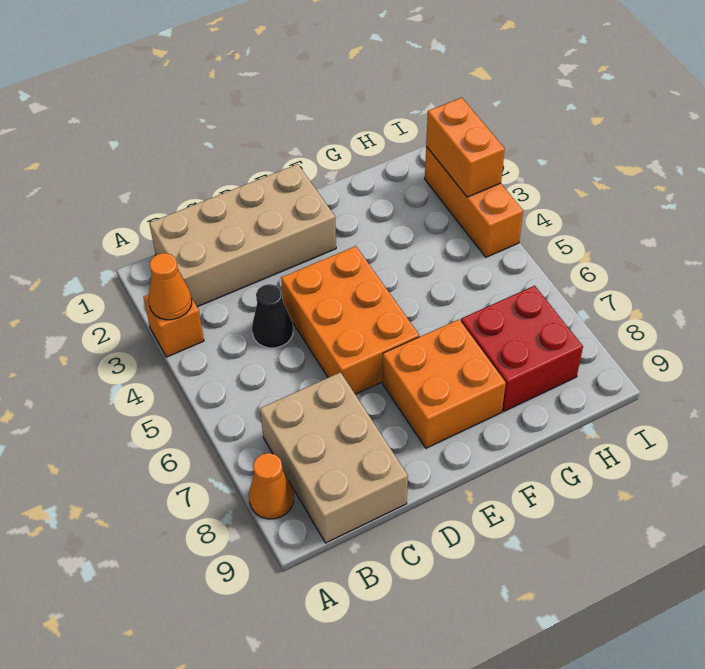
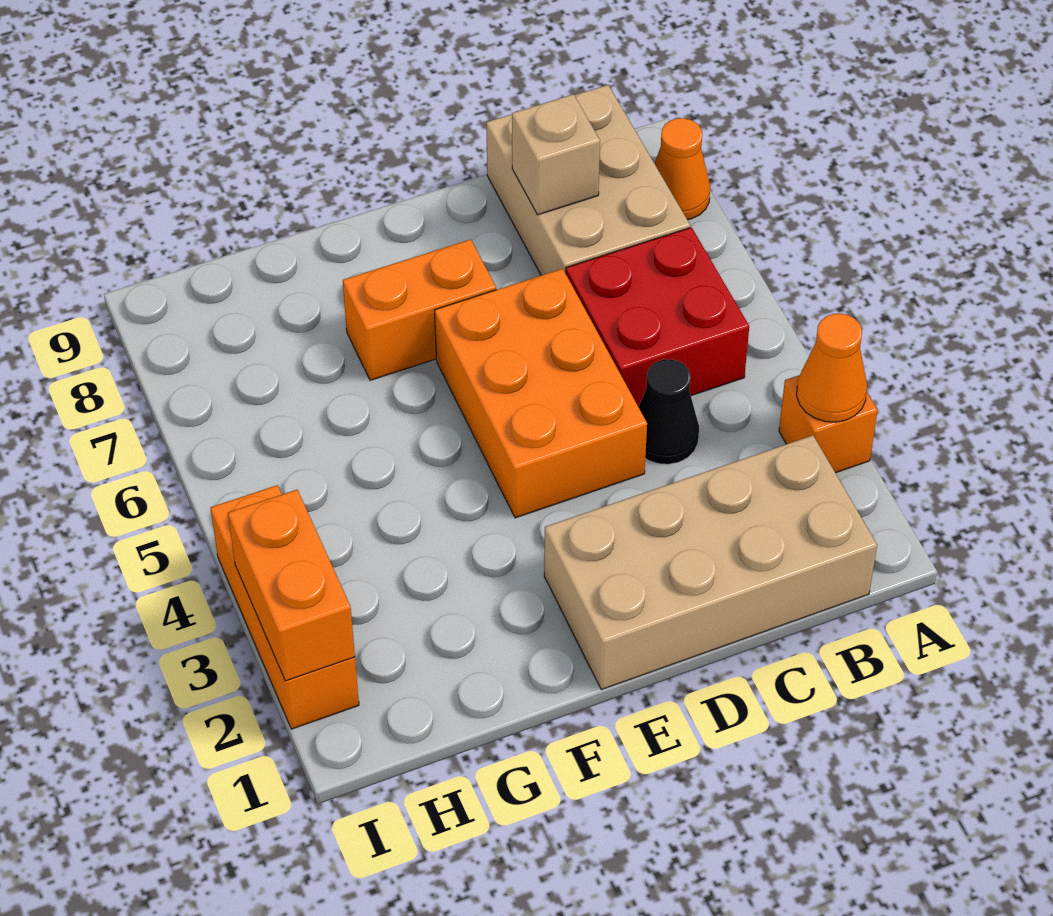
none -> tan 1x1 brick [512,94,600,215]
orange 2x2 brick [383,320,506,448] -> orange 1x2 brick [343,239,496,380]
red 2x2 brick [461,286,583,411] -> red 2x2 brick moved to [566,227,749,407]

